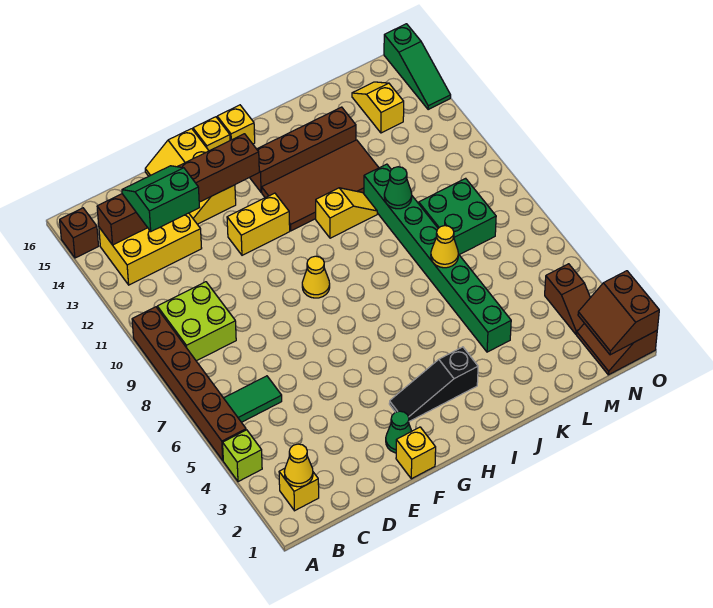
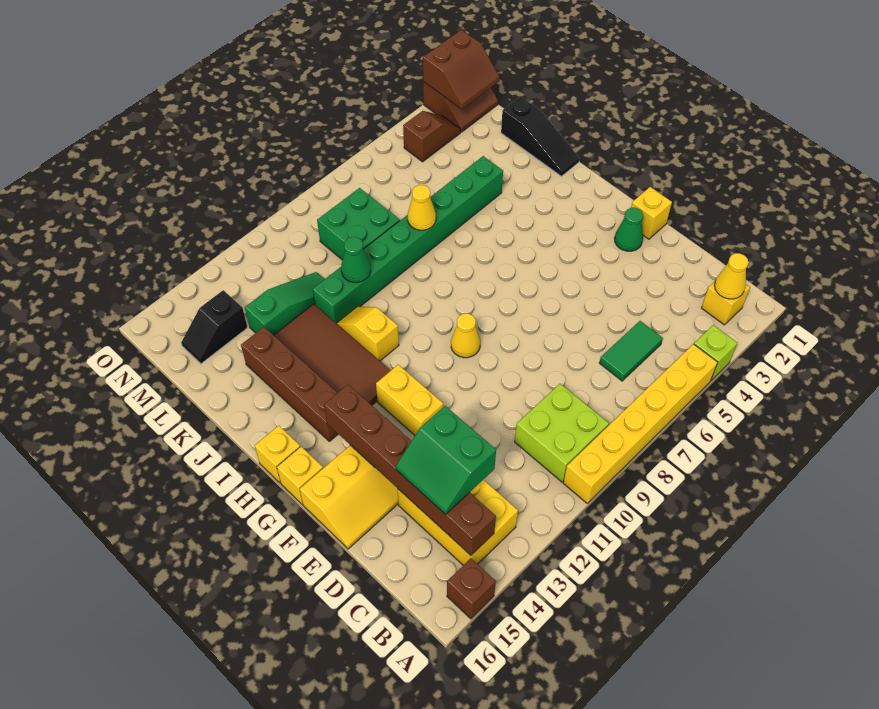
brown 1x6 brick [132,307,246,460] -> yellow 1x6 brick [563,344,718,503]
green 1x2 tile [224,376,282,422] -> green 1x2 tile turned to [599,321,663,381]
black 1x3 slope [389,347,478,421] -> black 1x3 slope moved to [501,96,580,176]
yellow 1x2 slope [352,82,404,133] -> black 1x2 slope [181,290,248,364]
green 1x3 slope [384,24,451,110] -> green 1x3 slope moved to [245,272,325,335]

